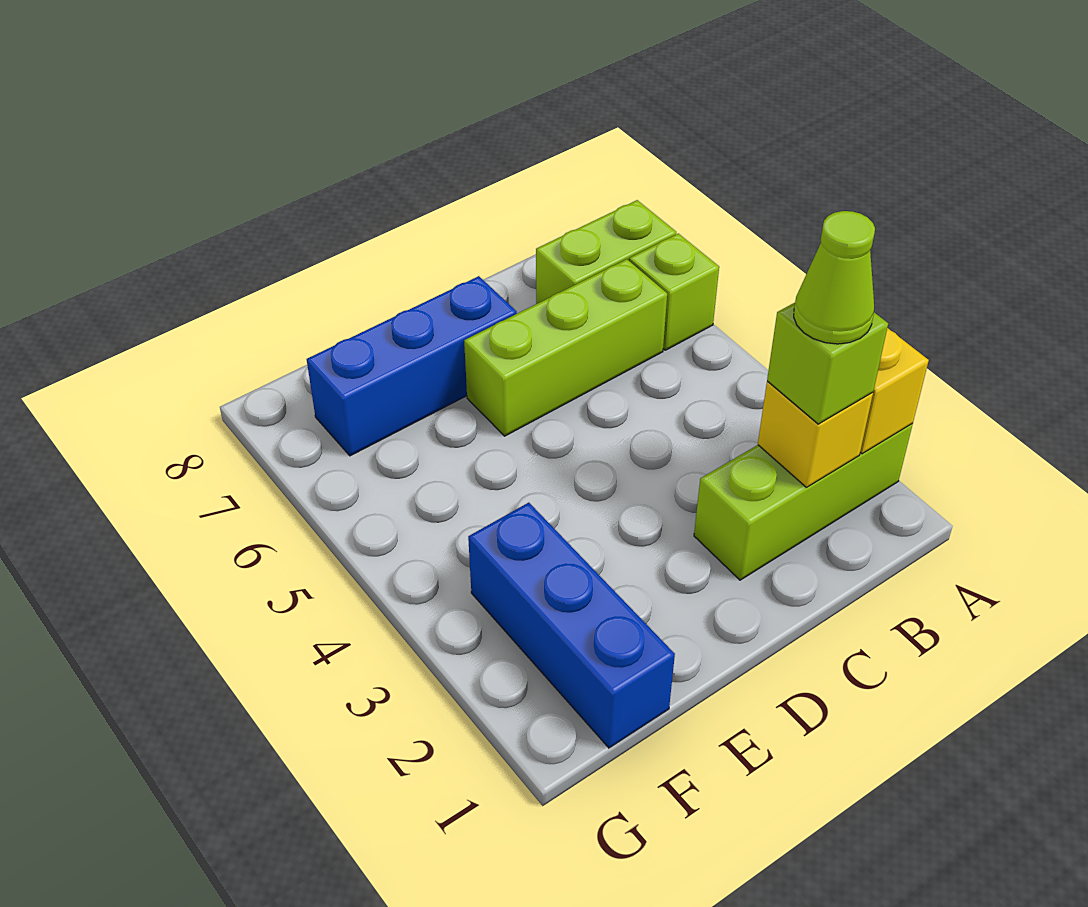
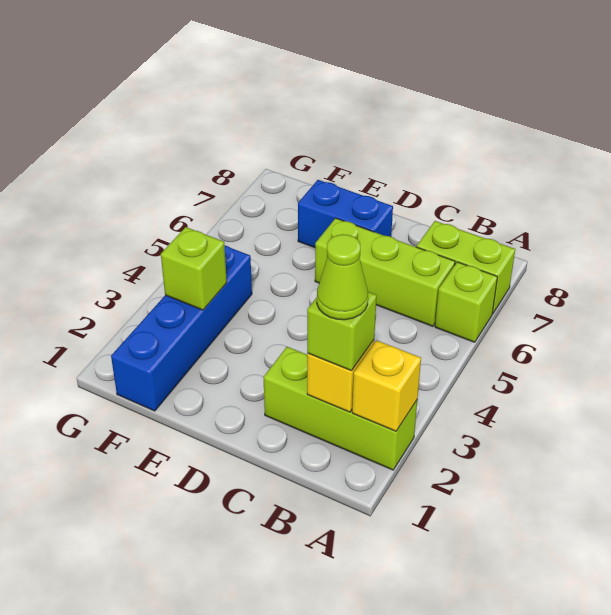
blue 1x3 brick [307,276,517,456] -> blue 1x2 brick [298,180,393,248]
blue 1x3 brick [468,503,675,748] -> blue 1x4 brick [111,245,252,411]
none -> lime 1x1 brick [161,227,227,310]

